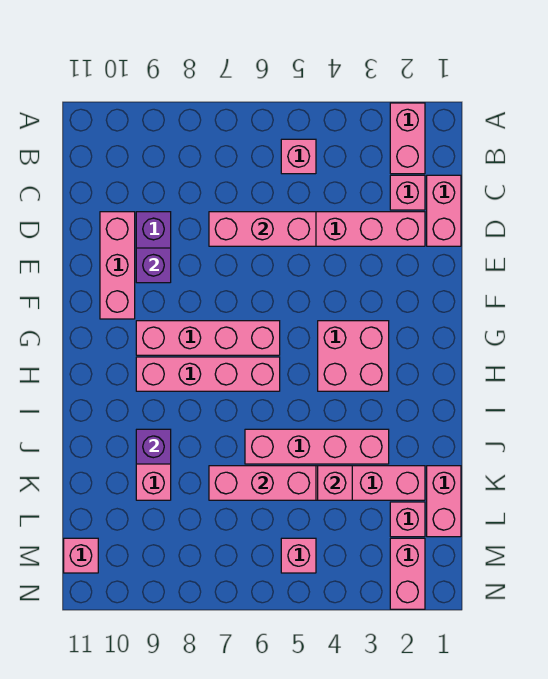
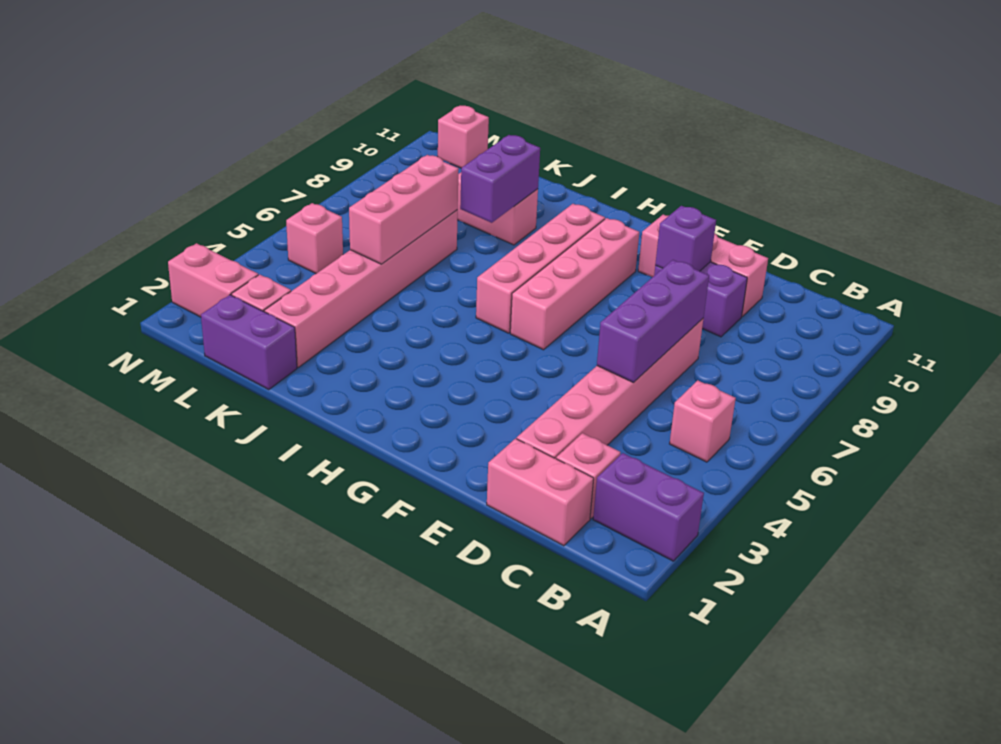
pink 1x2 brick [390,103,425,174] -> purple 1x2 brick [593,453,704,561]
pink 1x3 brick [209,212,316,246] -> purple 1x3 brick [597,260,709,383]
pink 2x2 brick [318,321,389,391] -> none
pink 1x4 brick [245,429,389,464] -> none
purple 1x1 brick [136,429,171,464] -> purple 1x2 brick [460,135,540,223]
pink 1x2 brick [427,466,461,537] -> purple 1x2 brick [201,295,297,389]
pink 1x1 brick [318,466,352,500] -> none

